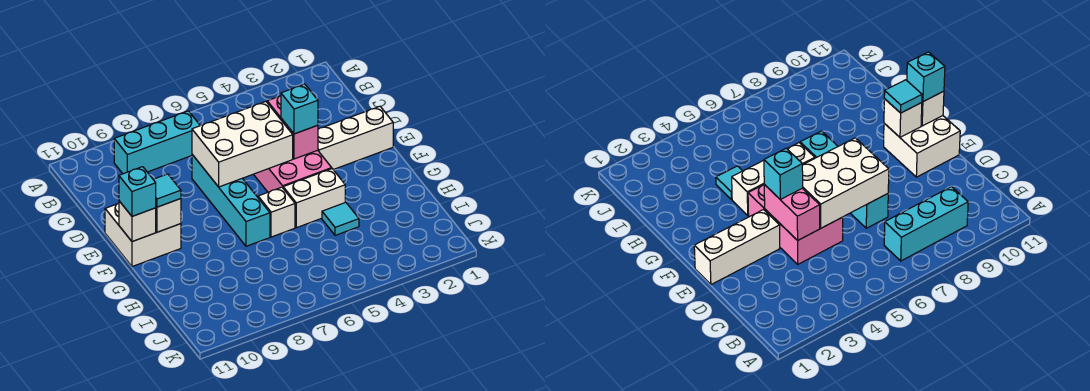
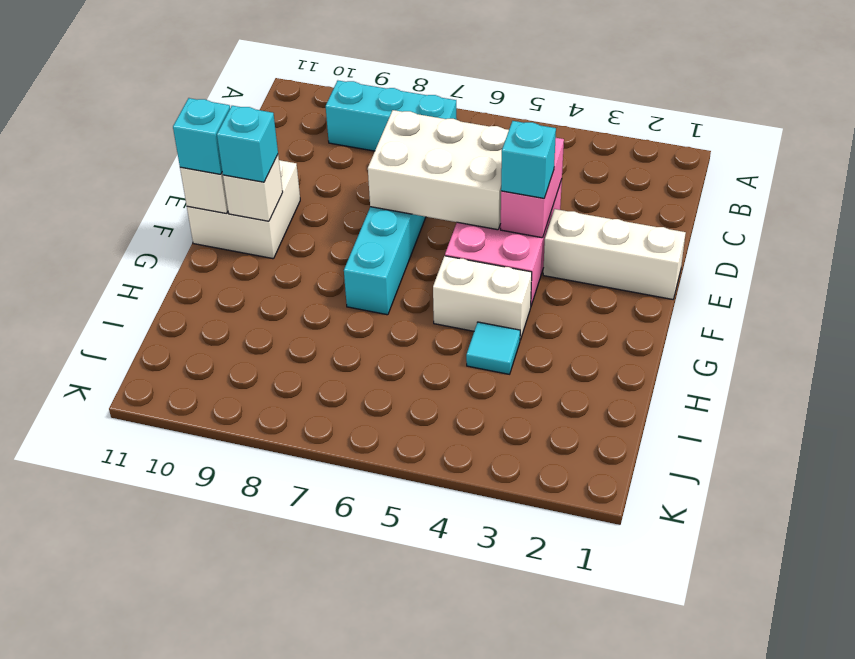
cyan 1x1 tile [153,174,181,207] -> cyan 1x1 brick [217,106,278,182]
white 1x1 brick [258,187,295,237] -> none

